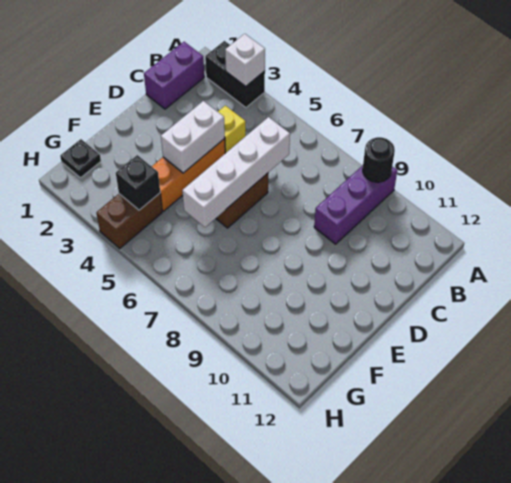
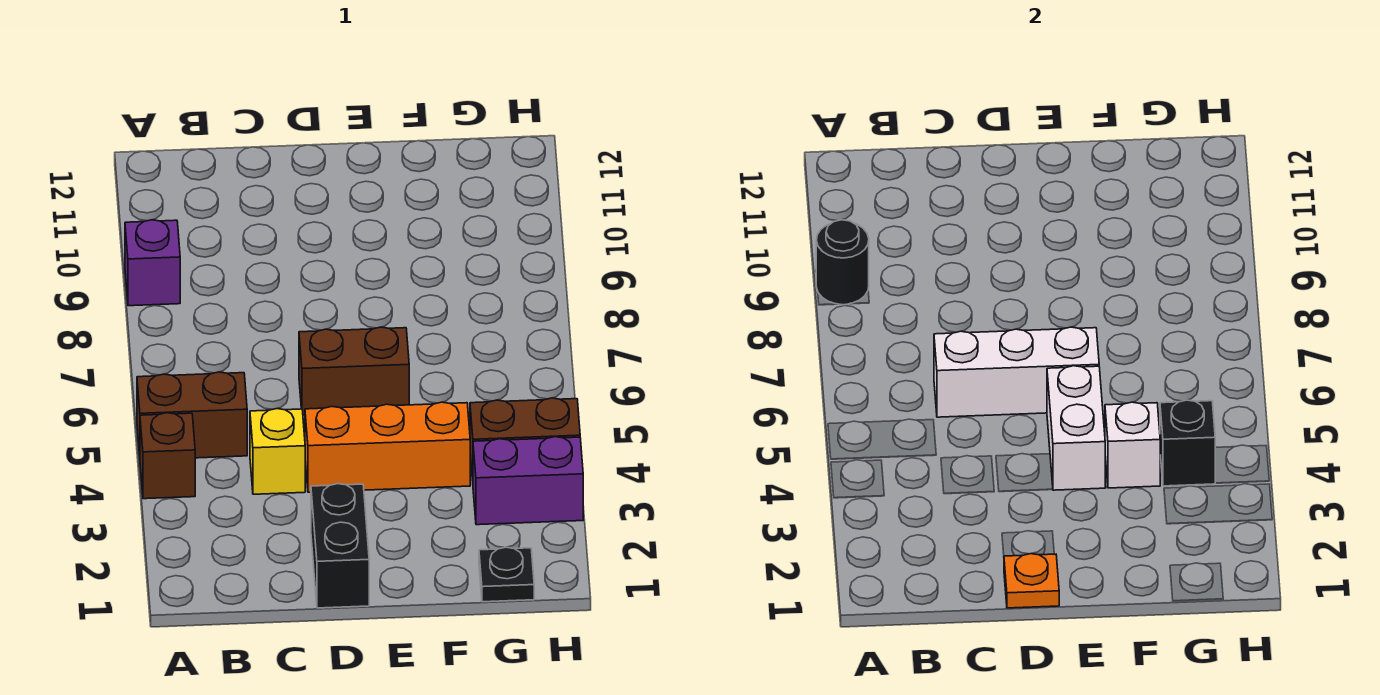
black 1x2 brick [205,41,265,108] -> black 1x2 brick moved to [311,484,369,608]
white 1x1 brick [225,34,265,86] -> white 1x1 brick moved to [1105,402,1160,488]
none -> brown 1x1 brick [140,413,195,499]
none -> brown 1x2 brick [137,372,247,458]
purple 1x3 brick [314,165,397,244] -> purple 1x1 brick [125,220,180,306]
purple 1x2 brick [144,42,204,109] -> purple 1x2 brick moved to [473,437,583,525]
white 1x4 brick [182,117,290,227] -> white 1x3 brick [934,327,1099,417]
none -> orange 1x1 plate [1004,554,1059,608]
white 1x2 brick [161,101,225,173] -> white 1x2 brick turned to [1047,366,1106,490]

